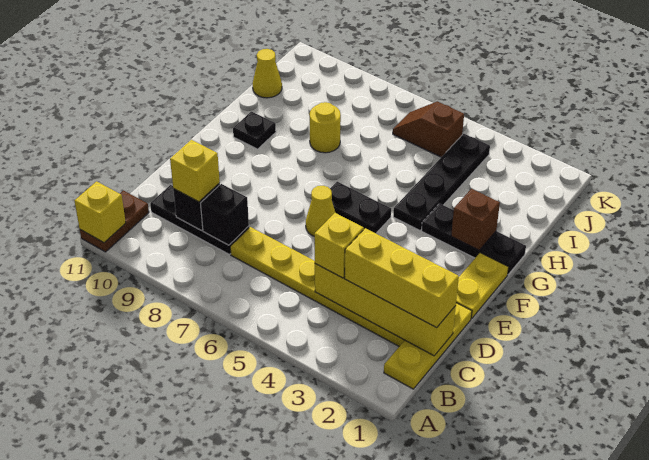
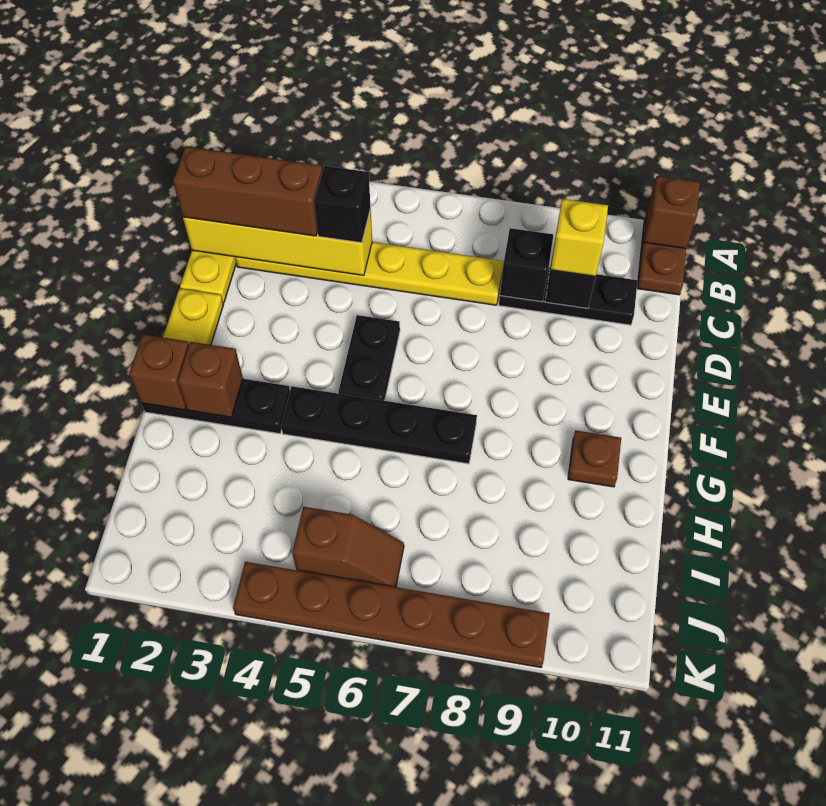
yellow 1x1 brick [75,181,126,243] -> brown 1x1 brick [644,176,700,249]
yellow 1x3 brick [345,228,459,328] -> brown 1x3 brick [173,147,322,236]
yellow 1x1 brick [314,213,364,278] -> black 1x1 brick [314,166,371,243]
yellow 1x1 cone [306,186,335,236] -> none
black 1x2 plate [330,182,391,233] -> black 1x2 plate turned to [338,315,400,401]
none -> brown 1x1 brick [129,335,189,410]
black 1x4 plate [393,134,490,230] -> black 1x4 plate turned to [281,386,477,464]
black 1x1 plate [233,111,276,149] -> brown 1x1 plate [568,430,621,487]
yellow 1x1 round brick [310,102,341,153] -> none
yellow 1x1 cone [252,49,282,98] -> none
none -> brown 1x6 plate [233,562,550,667]

